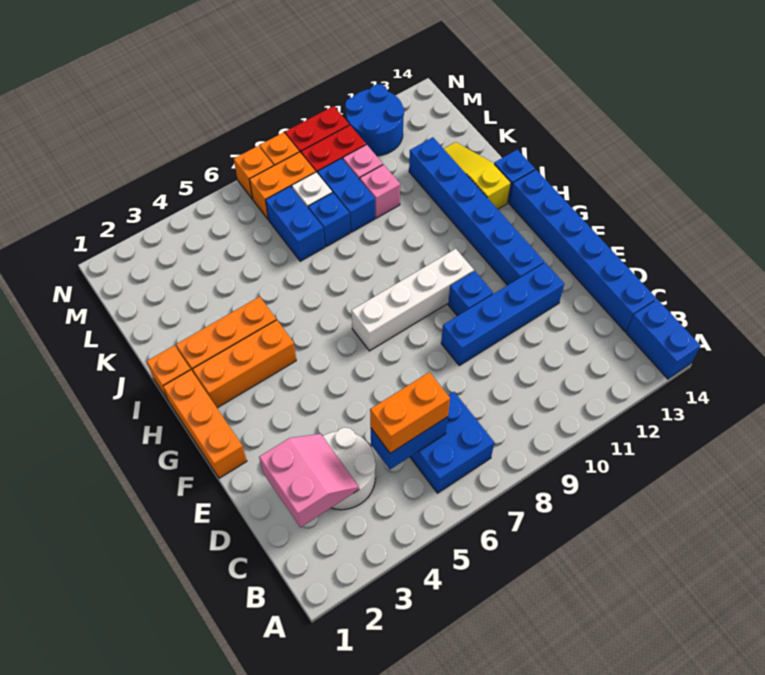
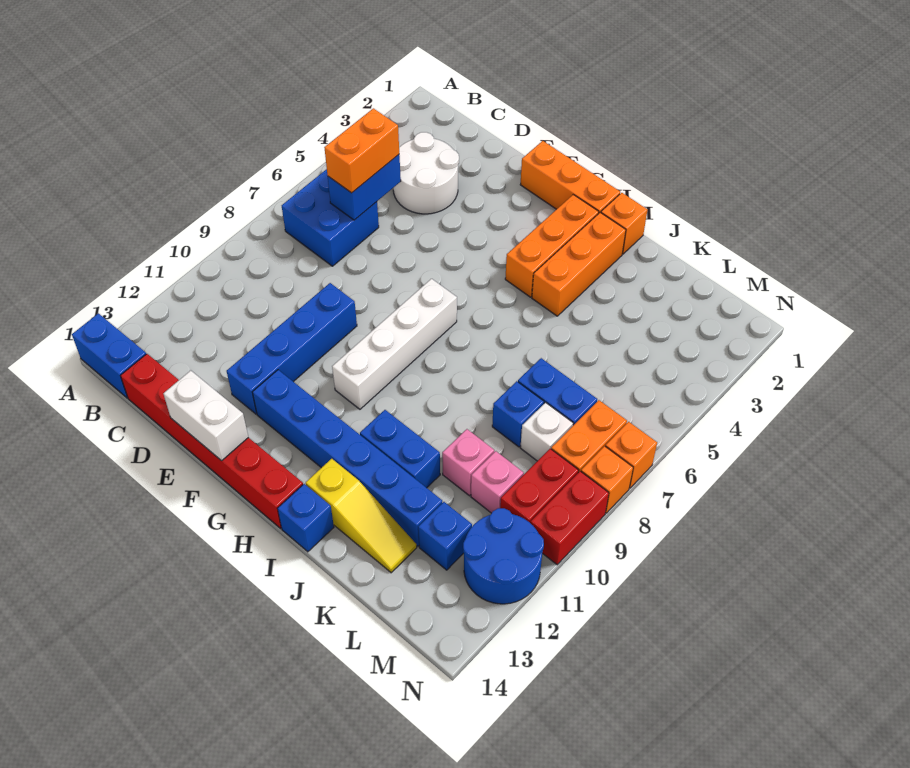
pink 2x2 slope [259,434,359,527] -> none
blue 1x6 brick [509,170,656,332] -> red 1x6 brick [120,354,303,528]
none -> white 1x2 brick [163,371,248,461]
blue 1x1 brick [448,271,493,316] -> blue 1x1 brick moved to [418,502,472,570]
blue 1x2 brick [317,158,375,232] -> blue 1x2 brick moved to [360,410,440,488]

